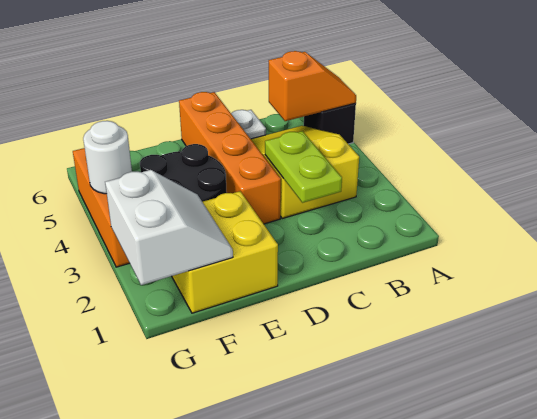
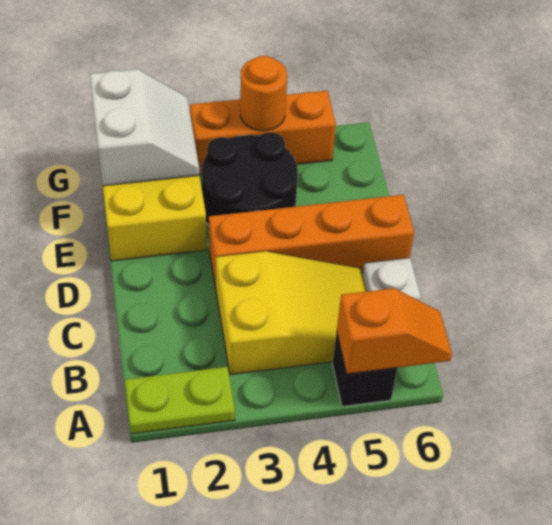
orange 1x2 slope [269,51,356,121] -> orange 1x2 slope turned to [337,288,452,374]
lime 1x2 plate [265,131,342,203] -> lime 1x2 plate moved to [125,367,235,434]
white 2x2 slope [105,170,233,285] -> white 2x2 slope turned to [90,69,199,186]
white 1x1 round brick [83,121,132,194] -> orange 1x1 round brick [240,56,287,131]

